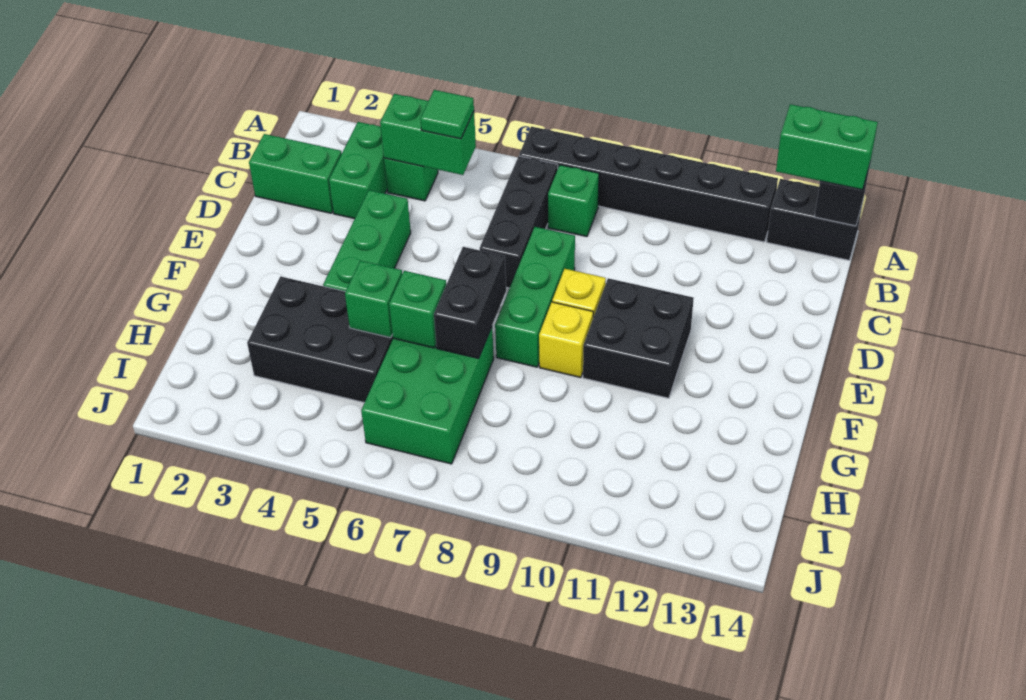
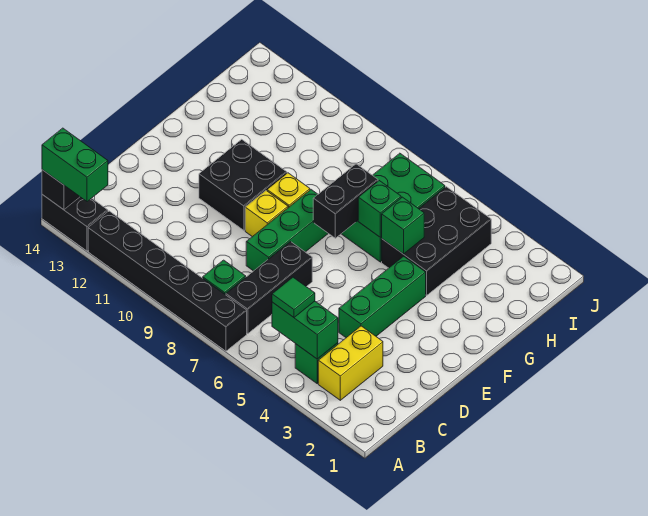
green 1x2 brick [329,122,387,219] -> yellow 1x2 brick [318,326,383,400]
green 1x2 brick [249,134,342,213] -> none
black 2x3 brick [247,276,393,403] -> black 2x3 brick turned to [382,187,491,295]

